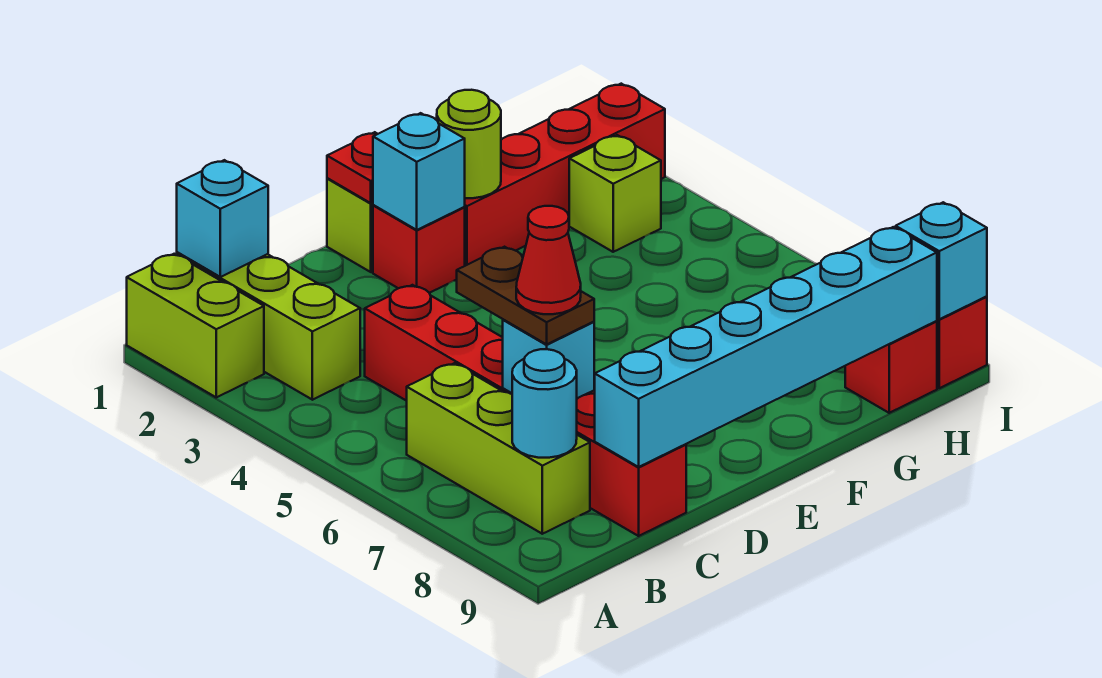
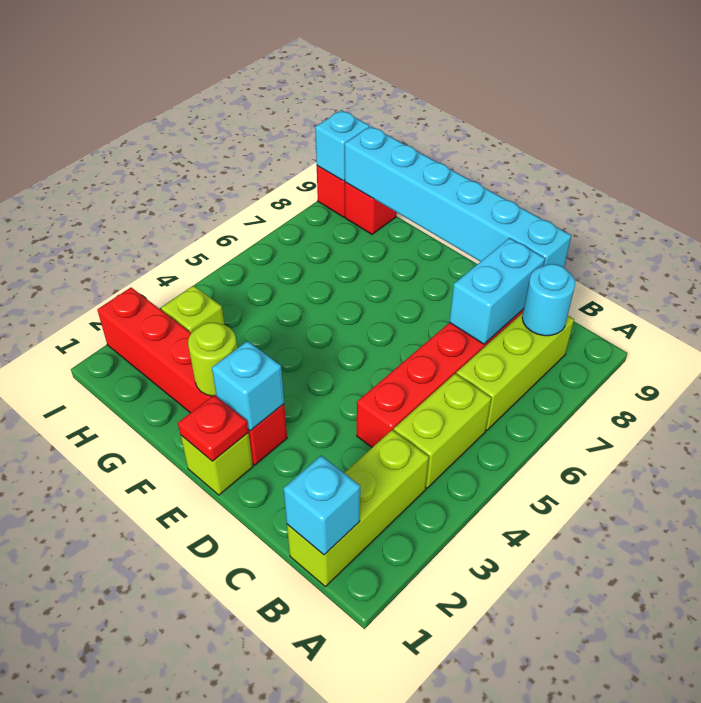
lime 1x2 brick [127,254,264,397] -> lime 1x2 brick moved to [394,374,491,488]
brown 1x2 plate [457,247,594,344] -> none
cyan 1x1 brick [503,320,594,399] -> cyan 1x2 brick [450,238,545,344]
red 1x1 cone [516,206,581,314] -> none

